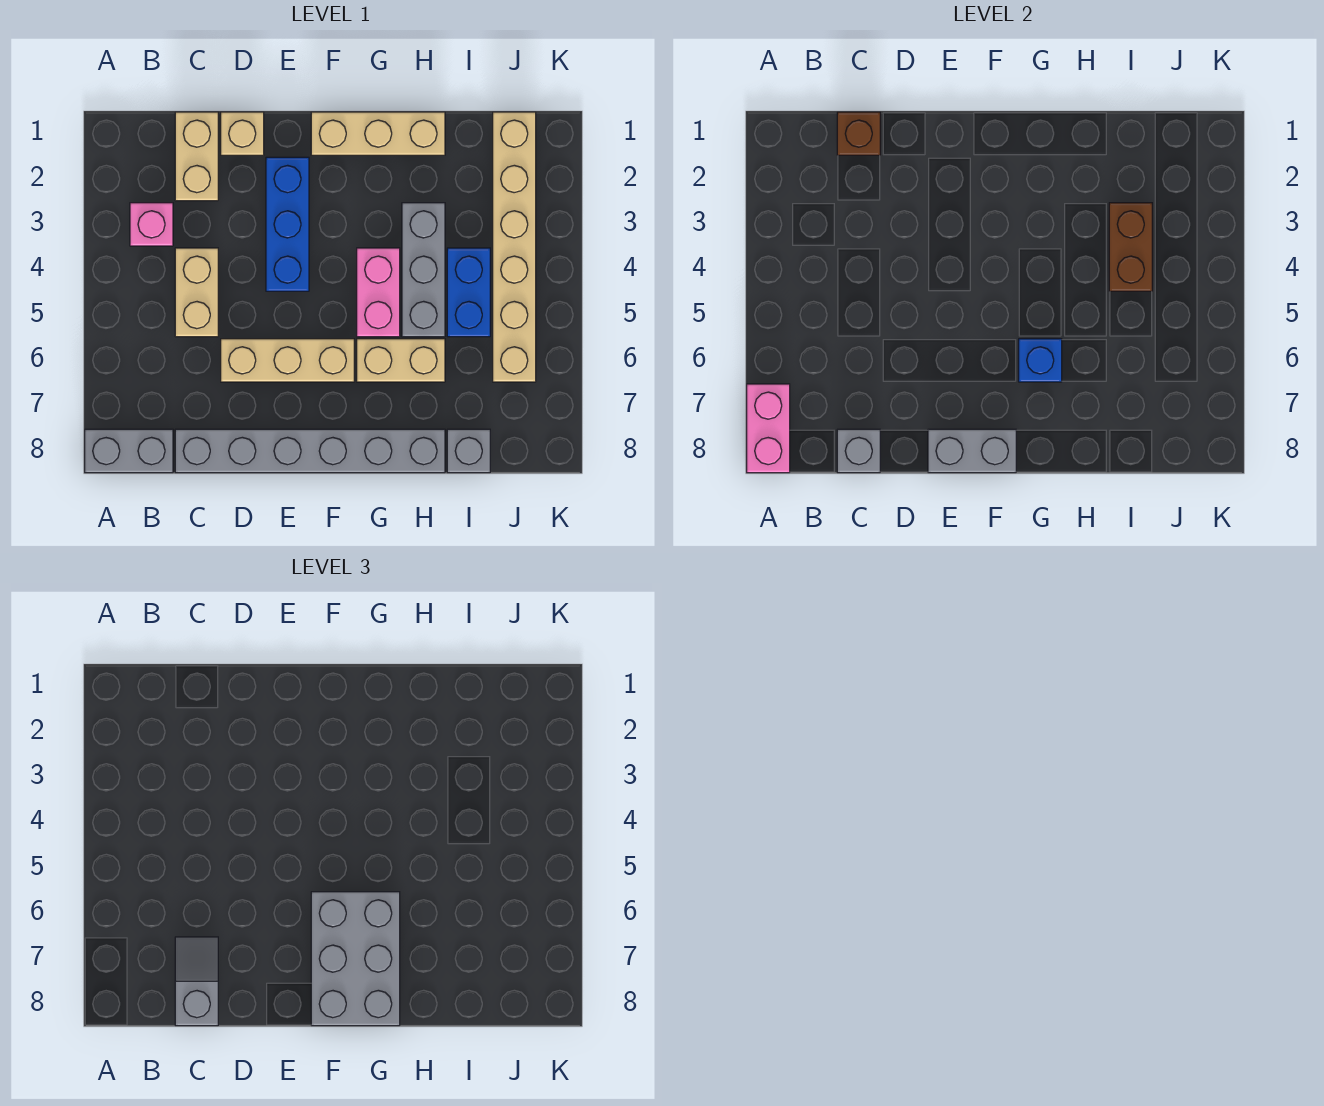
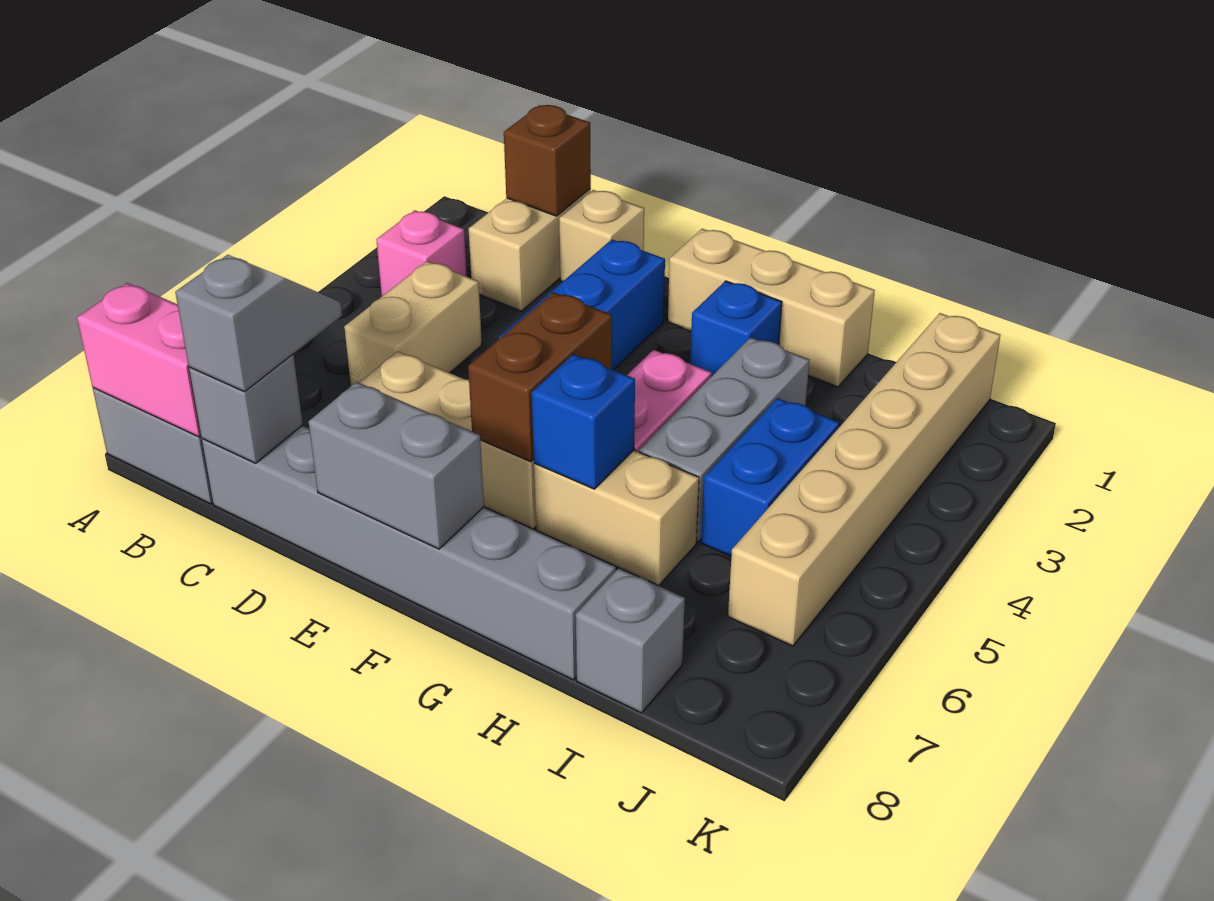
pink 1x2 brick [747,384,790,473] -> pink 1x2 brick turned to [77,283,201,437]
grey 2x3 brick [311,892,400,1026] -> none
none -> blue 1x1 brick [690,281,782,377]
brown 1x2 brick [1109,203,1152,291] -> brown 1x2 brick moved to [468,292,612,462]

